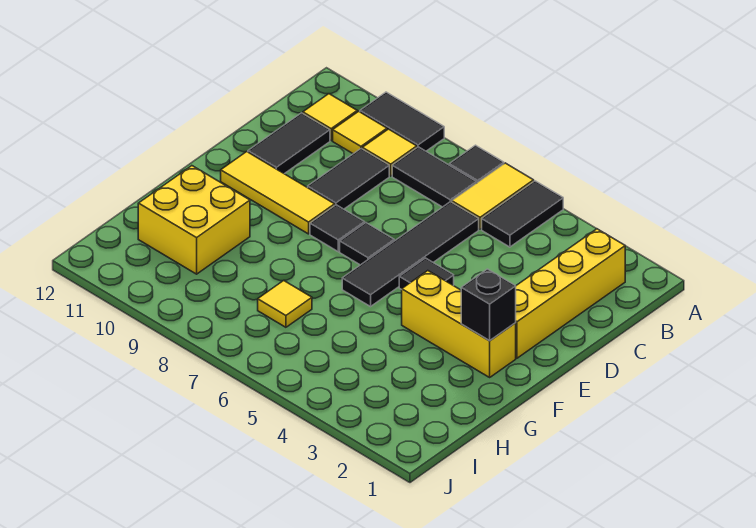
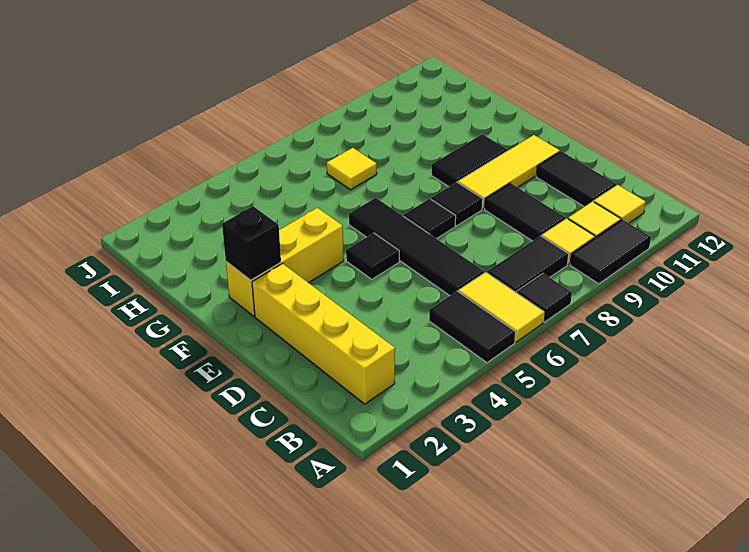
none -> black 1x2 tile [431,134,507,187]
yellow 2x2 brick [138,166,250,274] -> none

